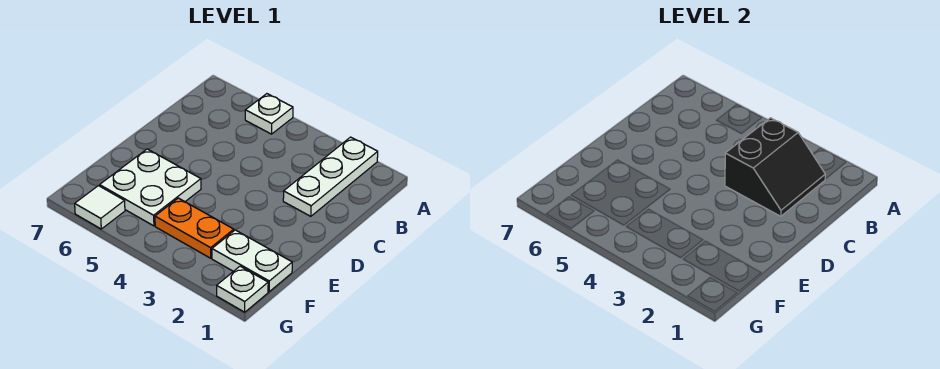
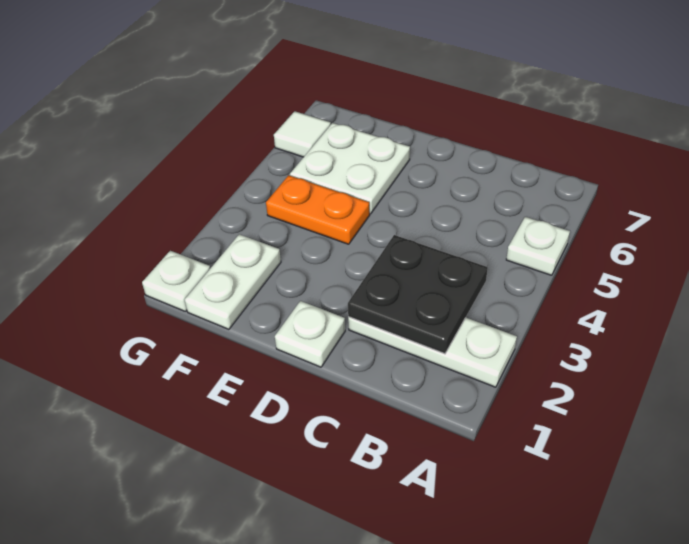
black 2x2 slope [725,118,825,216] -> black 2x2 plate [348,235,488,354]
none -> white 1x1 plate [275,301,345,367]
orange 1x2 plate [155,198,234,258] -> orange 1x2 plate turned to [266,175,370,244]

